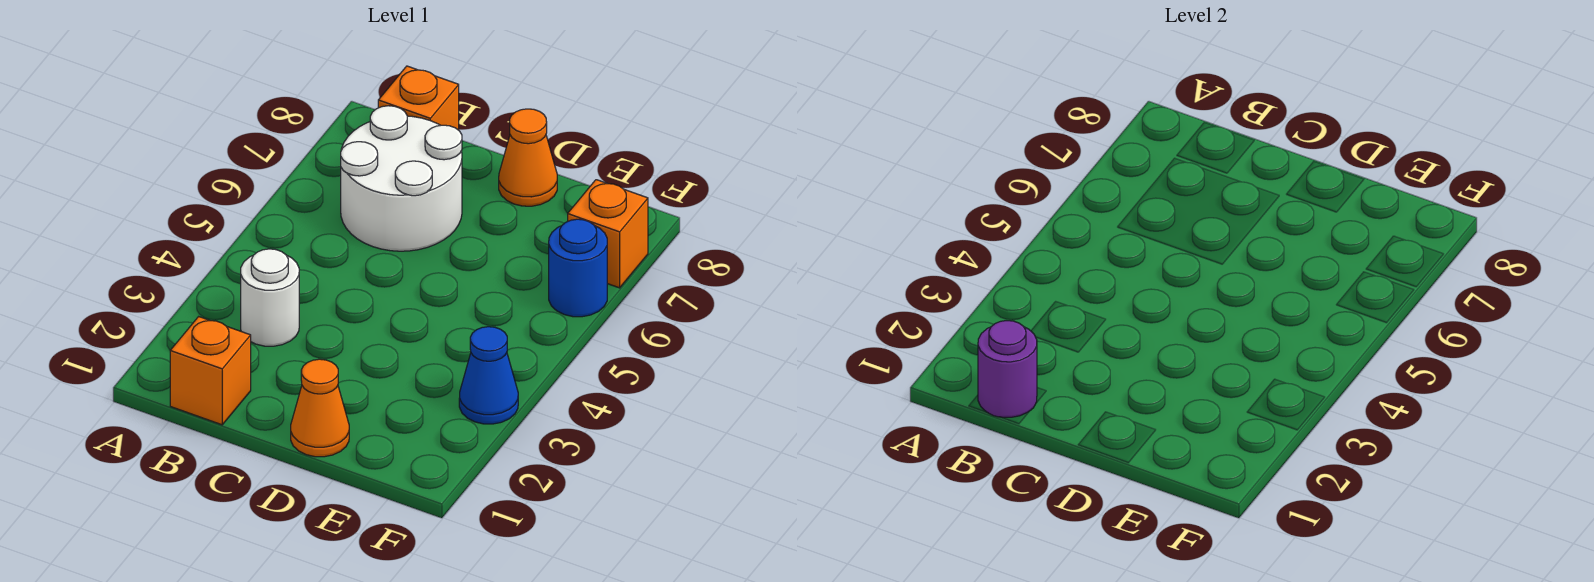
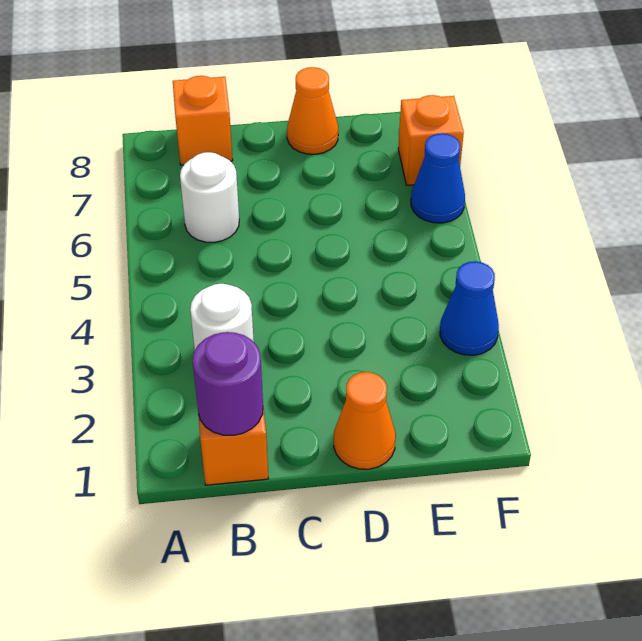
white 2x2 round brick [341,106,462,251] -> white 1x1 round brick [180,152,239,242]
blue 1x1 round brick [549,219,607,317] -> blue 1x1 cone [411,133,465,223]

